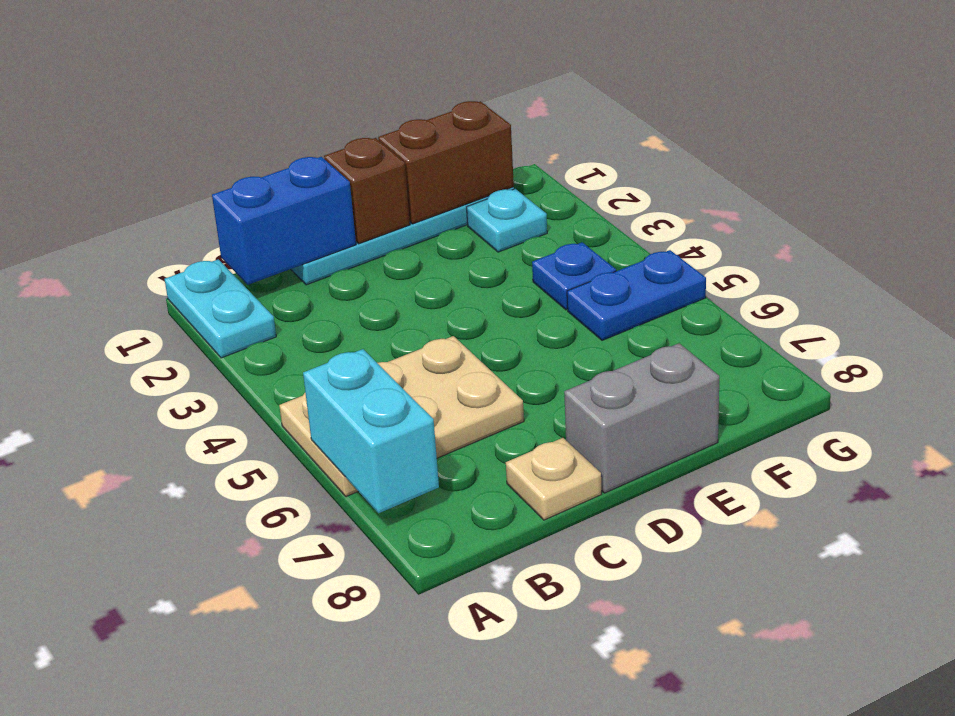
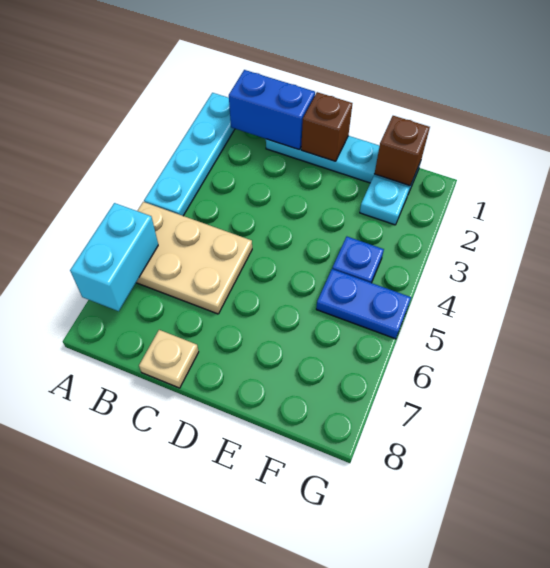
cyan 1x2 plate [165,259,276,358] -> cyan 1x4 plate [144,93,235,216]
grey 1x2 brick [564,343,719,493] -> none
brown 1x2 brick [378,101,514,224] -> brown 1x1 brick [375,116,430,186]

